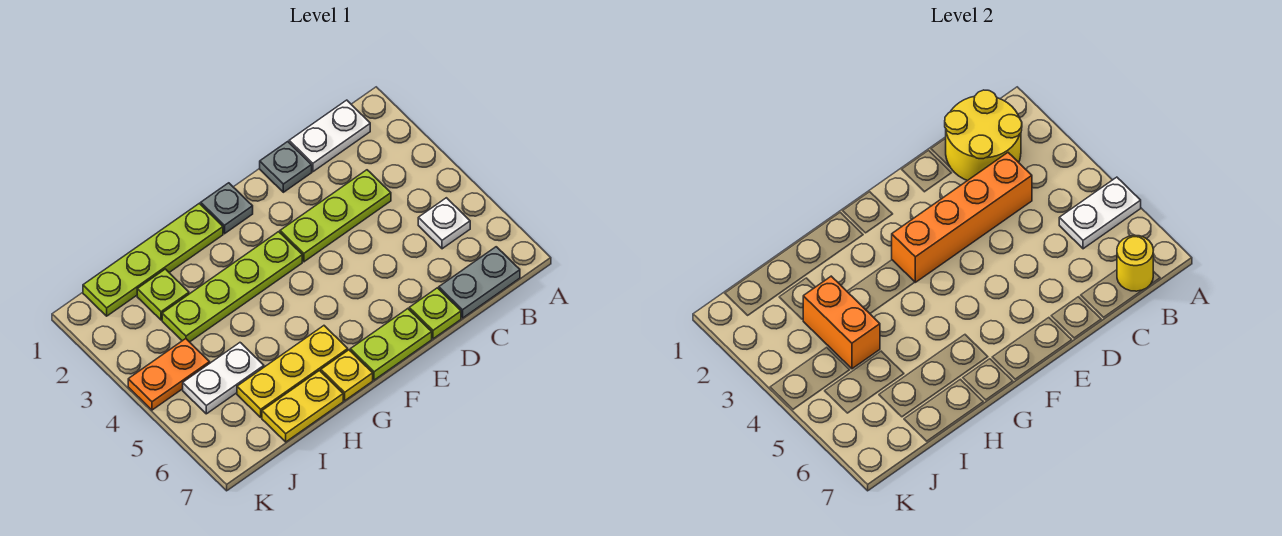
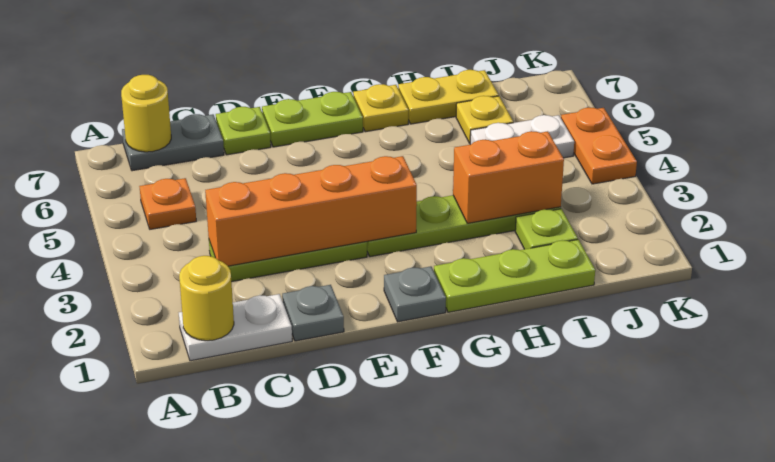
white 1x2 plate [1059,177,1141,249] -> none
yellow 2x2 round brick [945,90,1022,181] -> yellow 1x1 round brick [179,256,234,341]
white 1x1 plate [418,198,470,249] -> orange 1x1 plate [139,178,196,229]
lime 1x4 plate [83,203,223,316] -> lime 1x3 plate [434,240,595,312]
yellow 1x3 plate [237,326,348,417] -> yellow 1x1 plate [456,96,513,143]
orange 1x2 brick [803,276,880,369] -> orange 1x2 brick turned to [453,131,564,223]
orange 1x2 plate [128,339,210,410] -> orange 1x2 plate turned to [561,107,637,184]

